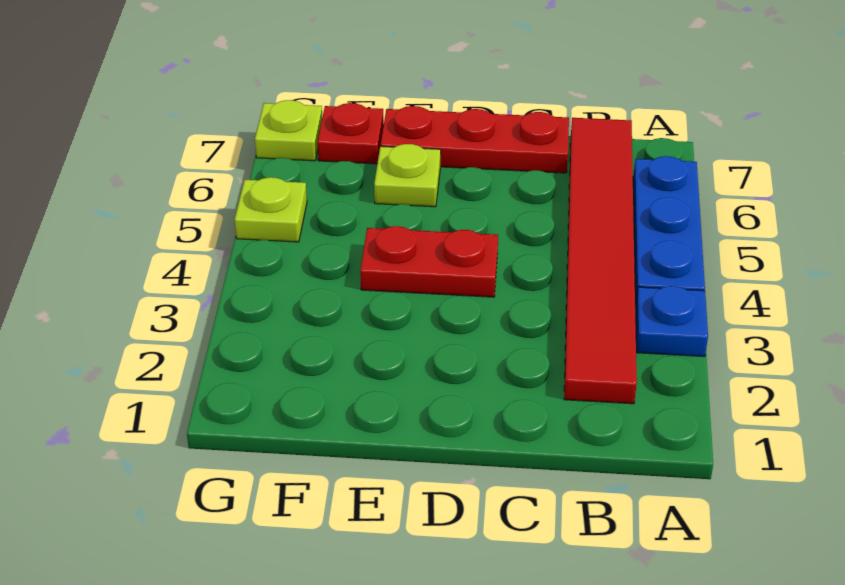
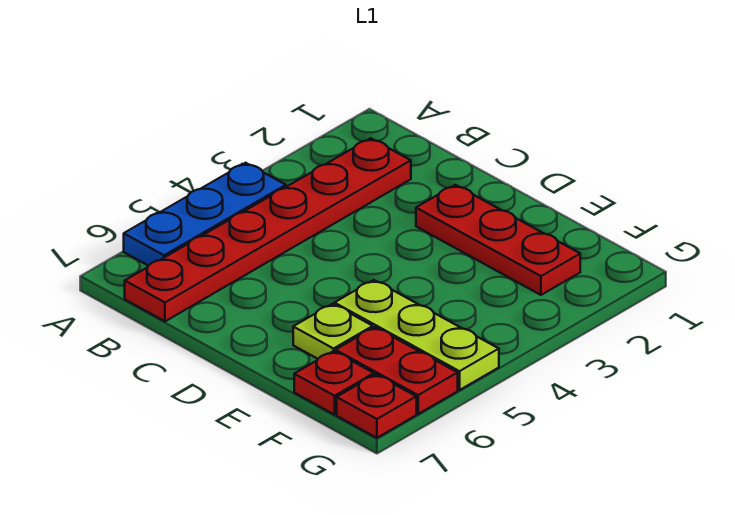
blue 1x1 plate [636,286,708,357] -> none
red 1x6 tile [564,118,637,404] -> red 1x6 plate [125,138,411,321]
red 1x3 plate [381,106,569,173] -> red 1x3 plate moved to [416,185,580,295]
red 1x2 plate [360,226,498,297] -> red 1x2 plate moved to [336,327,458,414]
lime 1x1 plate [235,177,307,242] -> lime 1x3 plate [334,280,499,390]
lime 1x1 plate [255,100,322,161] -> red 1x1 plate [337,374,416,438]

